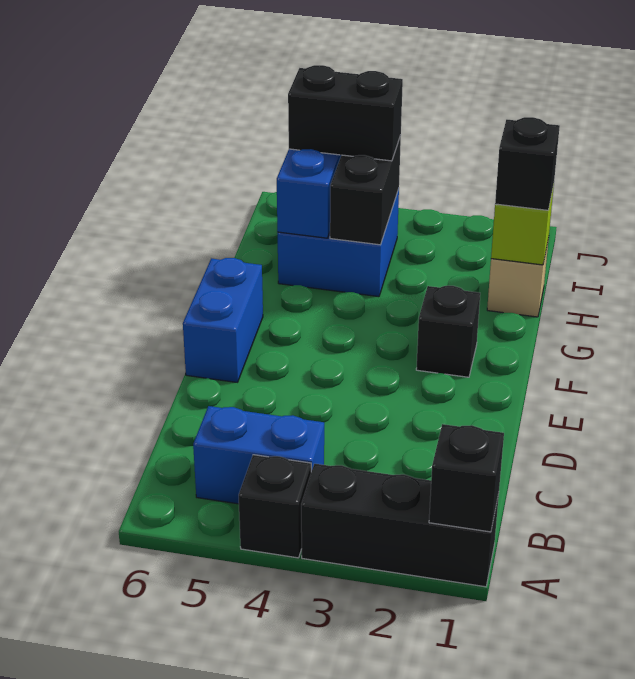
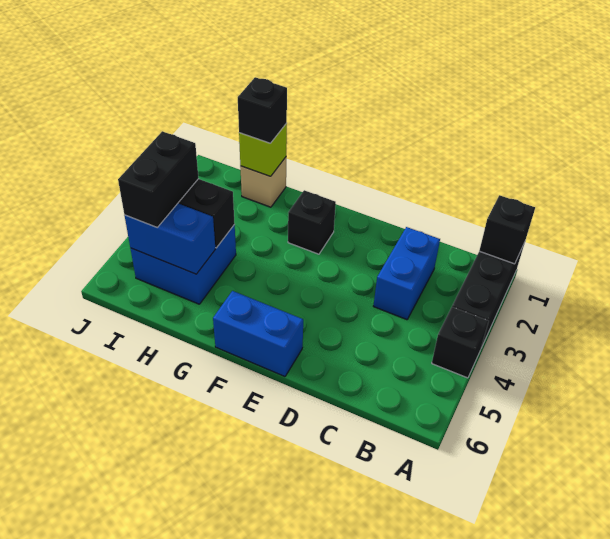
blue 1x2 brick [193,406,324,504] -> blue 1x2 brick moved to [374,227,440,320]

